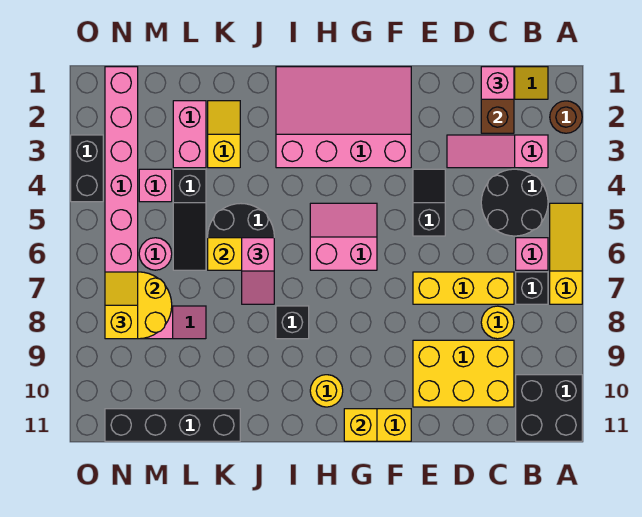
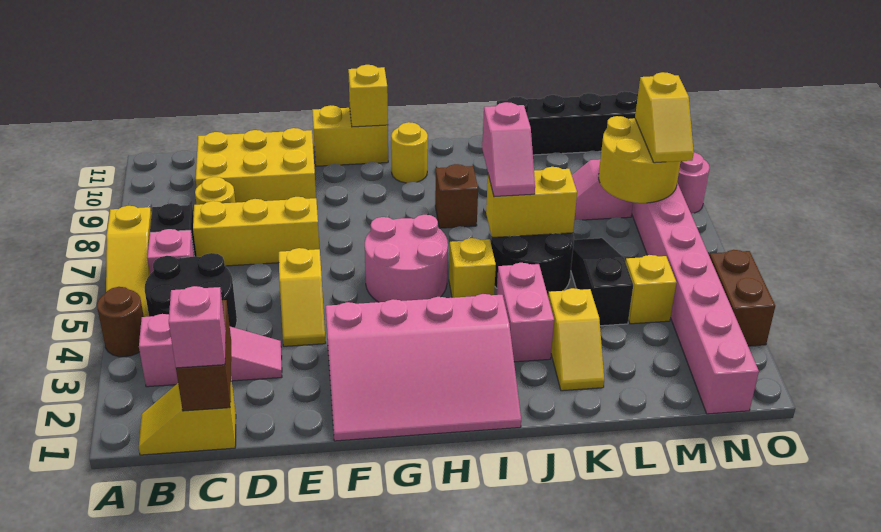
brown 1x1 round brick [550,101,582,133] -> brown 1x1 round brick moved to [97,287,144,357]
black 2x2 brick [516,375,582,441] -> none
black 1x2 slope [413,169,445,236] -> yellow 1x2 slope [279,248,326,346]
pink 2x2 slope [310,203,377,270] -> pink 2x2 round brick [365,215,448,302]
none -> yellow 1x1 brick [449,238,496,298]
black 1x1 brick [276,306,309,339] -> brown 1x1 brick [435,164,478,228]
pink 1x2 slope [242,238,274,304] -> pink 1x2 slope turned to [482,102,535,197]
pink 1x2 brick [173,101,206,168] -> pink 1x2 brick moved to [497,263,554,362]
pink 1x1 brick [139,169,172,202] -> yellow 1x1 brick [626,255,676,324]
pink 1x1 round brick [139,238,172,270] -> pink 1x1 round brick moved to [677,153,710,213]
black 1x2 brick [71,135,103,202] -> brown 1x2 brick [709,250,775,346]

